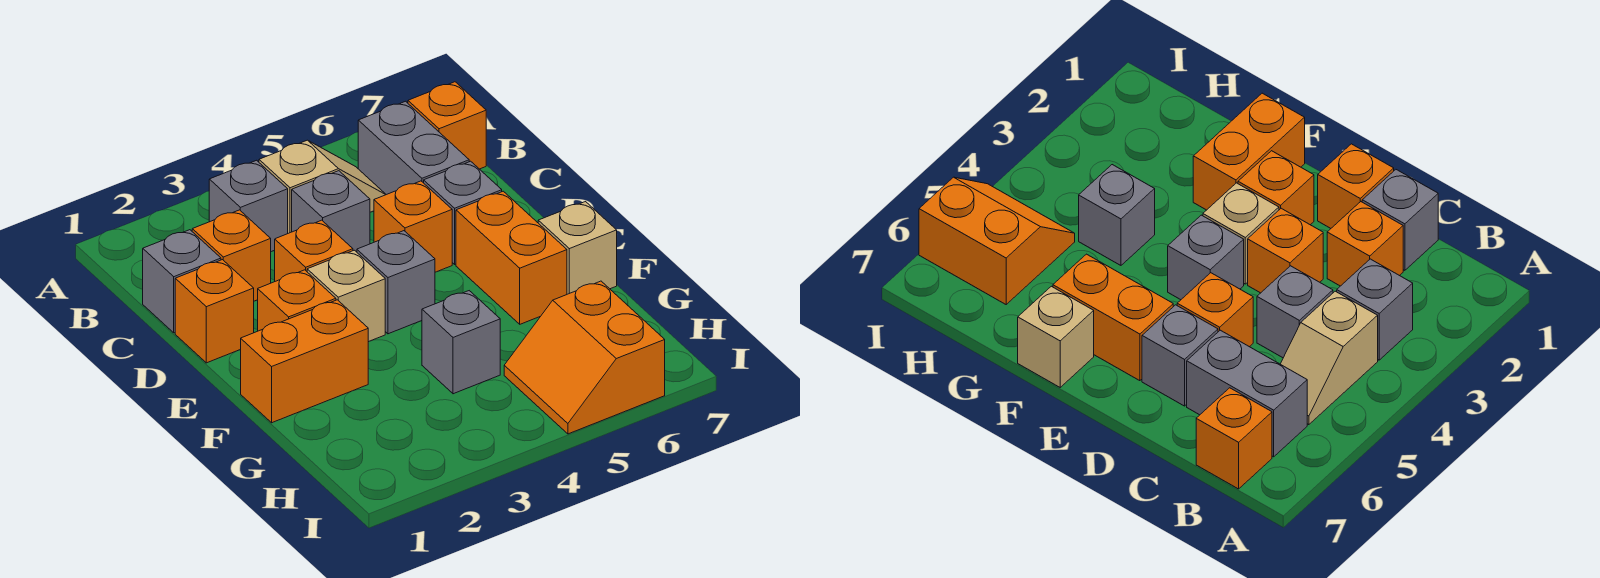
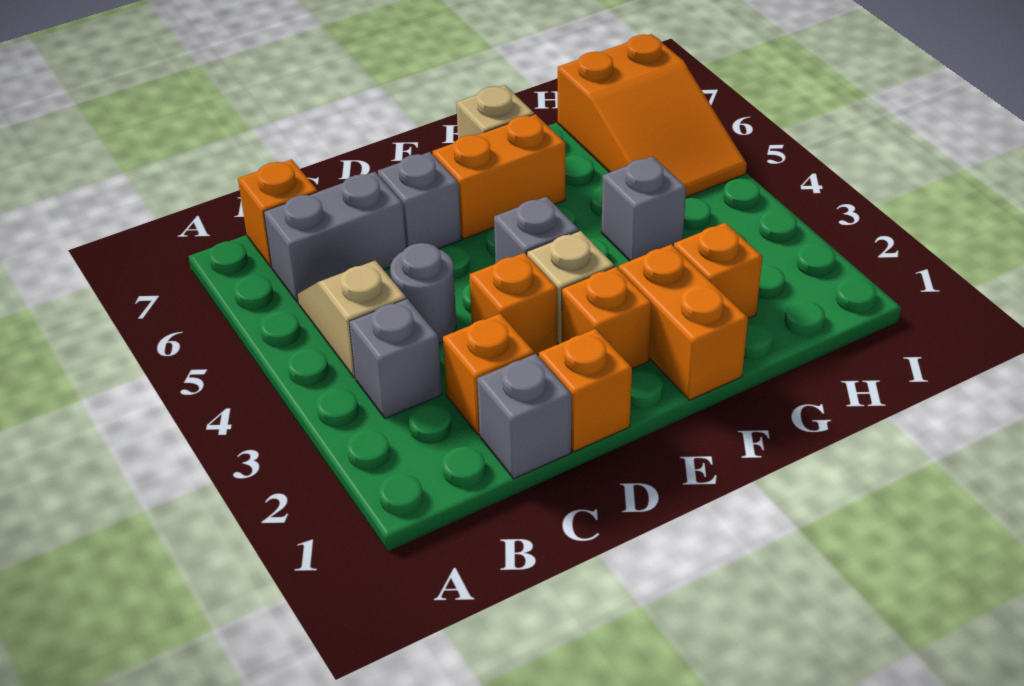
grey 1x1 brick [292,171,370,252] -> grey 1x1 round brick [390,243,457,343]
orange 1x1 brick [374,181,452,272] -> orange 1x1 brick moved to [674,223,762,319]
orange 2x2 slope [504,281,665,434] -> orange 2x3 slope [558,34,747,197]

